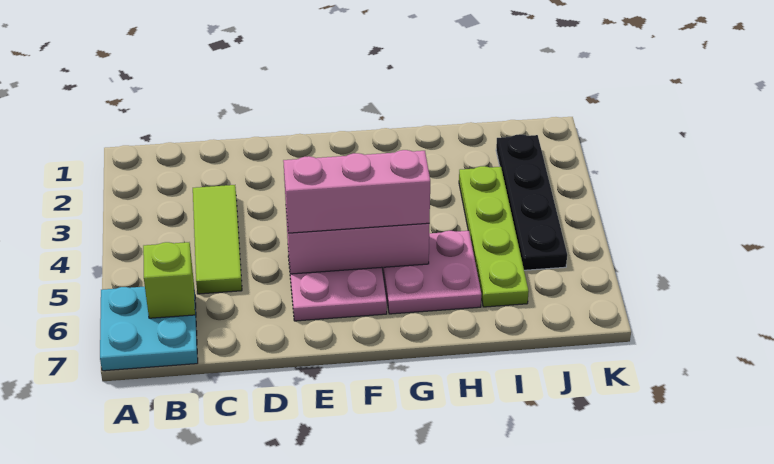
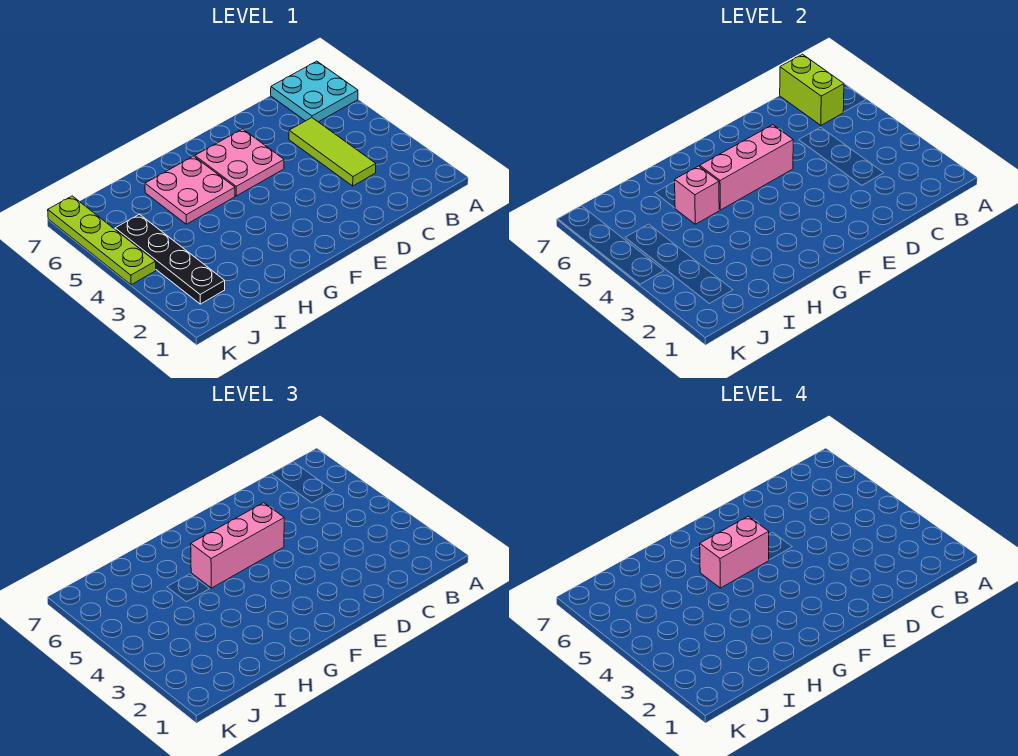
lime 1x1 brick [143,242,195,318] -> lime 1x2 brick [780,54,844,125]
none -> pink 1x2 brick [700,516,769,588]
none -> pink 1x1 brick [675,166,719,224]
lime 1x4 plate [459,166,529,307] -> lime 1x4 plate moved to [48,196,156,285]

